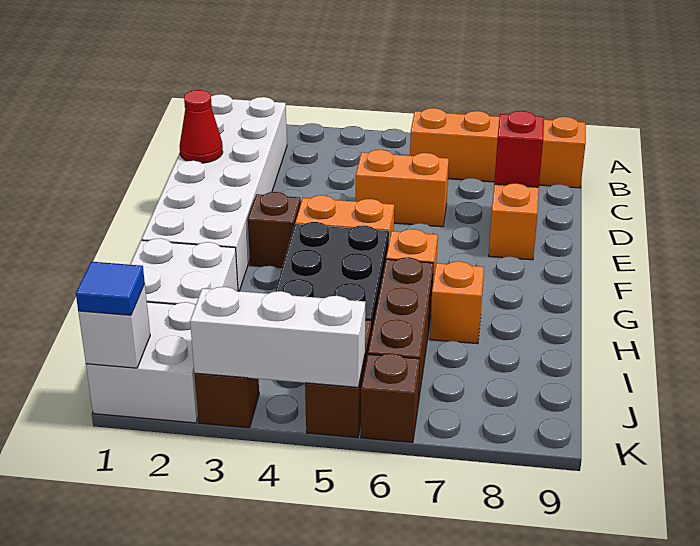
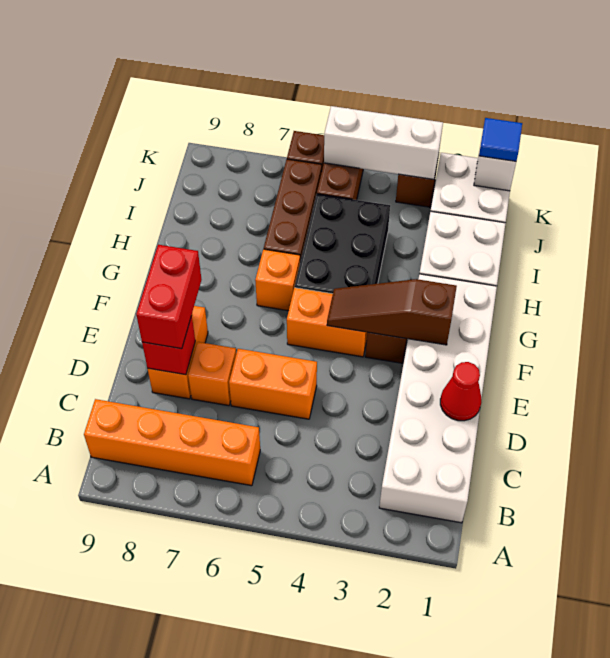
none -> red 1x2 brick [136,245,202,349]
none -> brown 1x3 slope [327,279,457,345]
orange 1x1 brick [430,261,484,344] -> orange 1x1 brick moved to [188,342,236,406]

